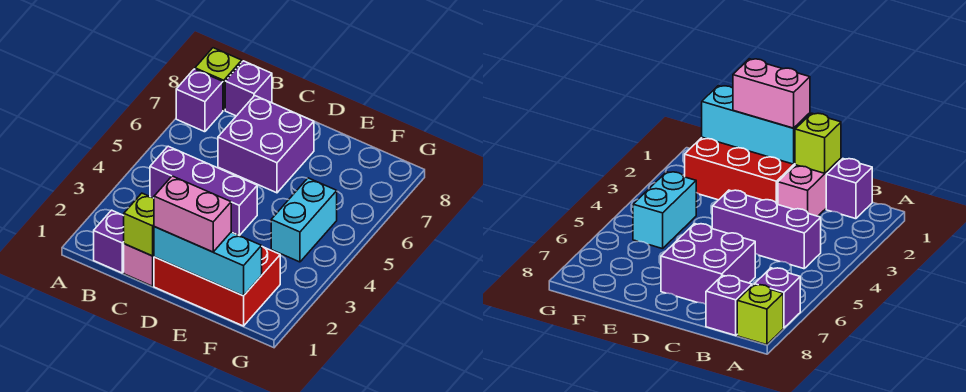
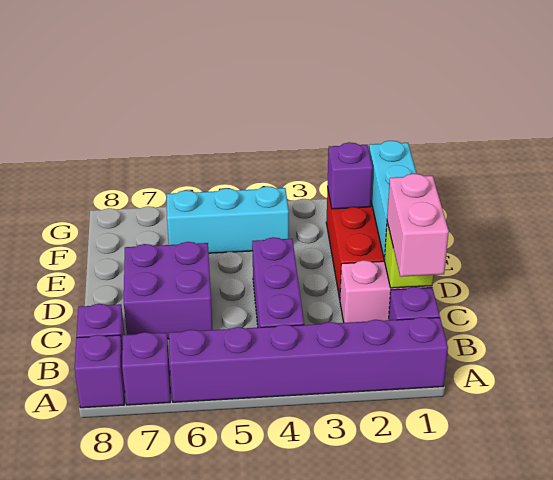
none -> purple 1x6 brick [169,317,448,402]
lime 1x1 brick [195,48,242,110] -> purple 1x1 brick [75,335,125,408]
pink 1x2 brick [154,176,231,252] -> pink 1x2 brick moved to [387,174,449,277]
none -> purple 1x1 brick [327,142,373,209]
cyan 1x2 brick [271,178,337,262] -> cyan 1x3 brick [167,186,289,253]

